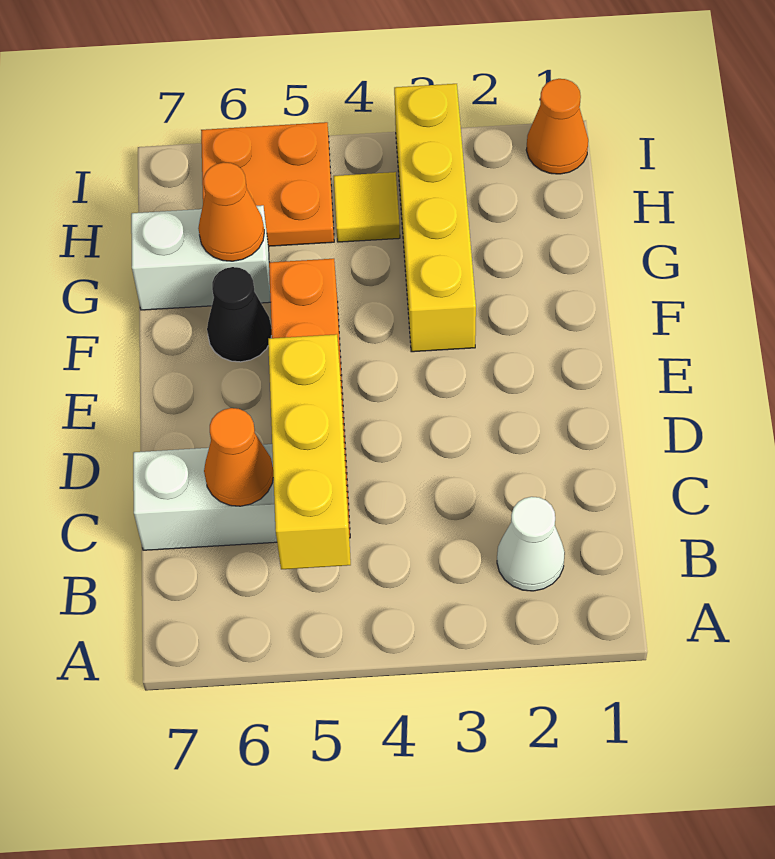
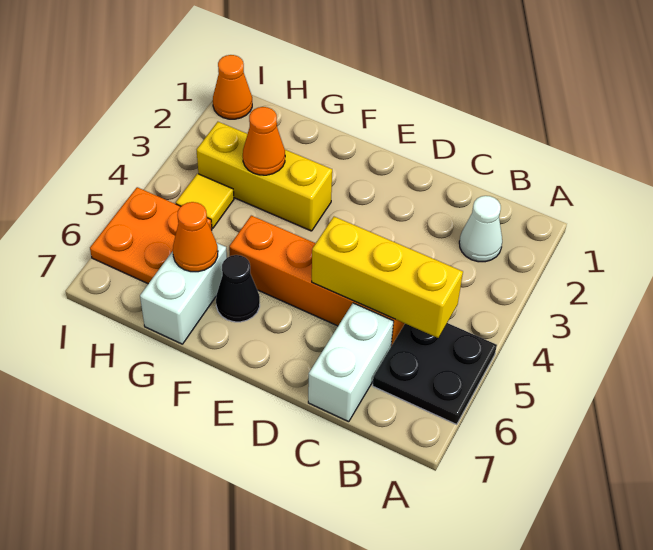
none -> black 2x2 plate [373,323,497,425]
orange 1x1 cone [204,408,273,506] -> orange 1x1 cone moved to [243,107,285,175]
yellow 1x4 brick [394,84,476,352] -> yellow 1x3 brick [197,122,332,231]

